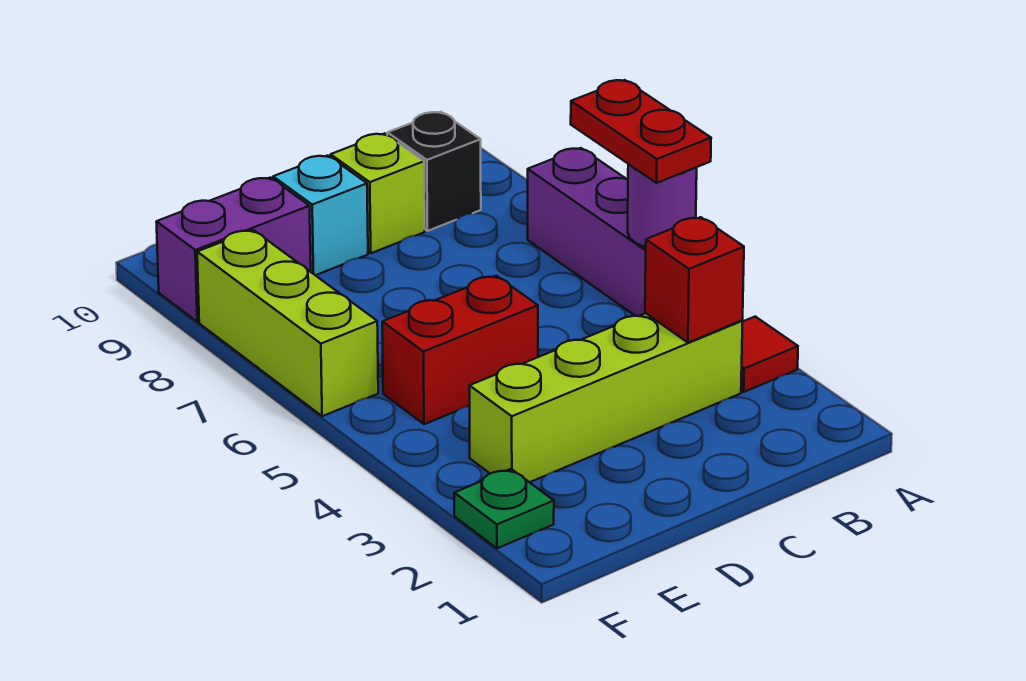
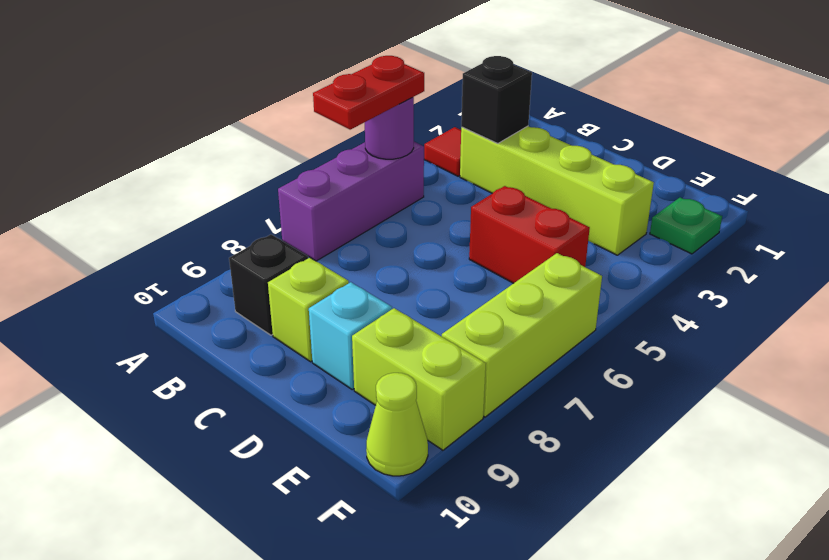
red 1x1 brick [645,217,744,343] -> black 1x1 brick [461,56,532,144]
purple 1x2 brick [156,178,311,322] -> lime 1x2 brick [352,308,486,450]
none -> lime 1x1 cone [366,373,428,476]

